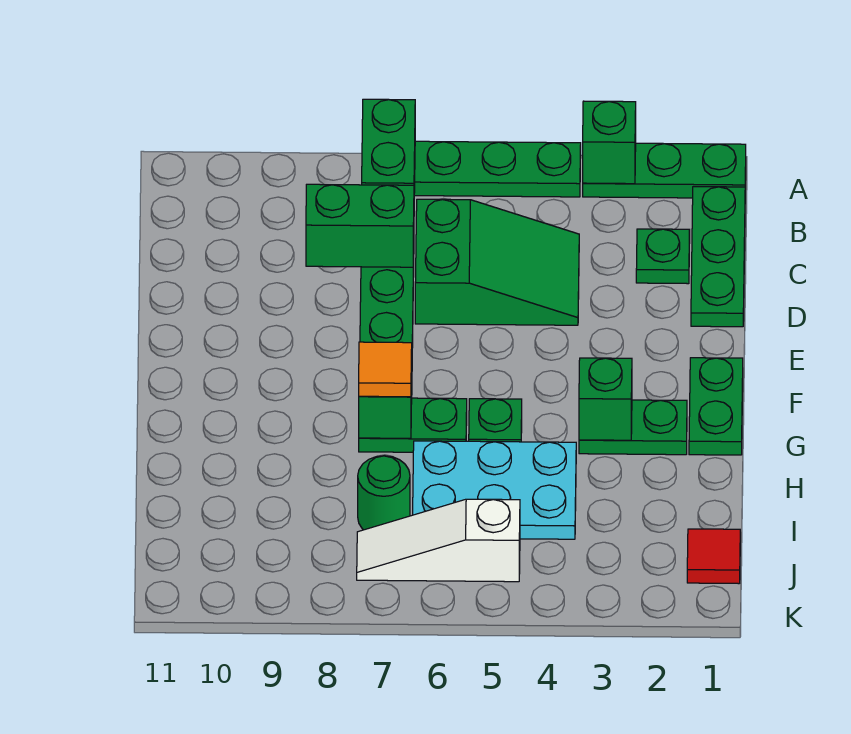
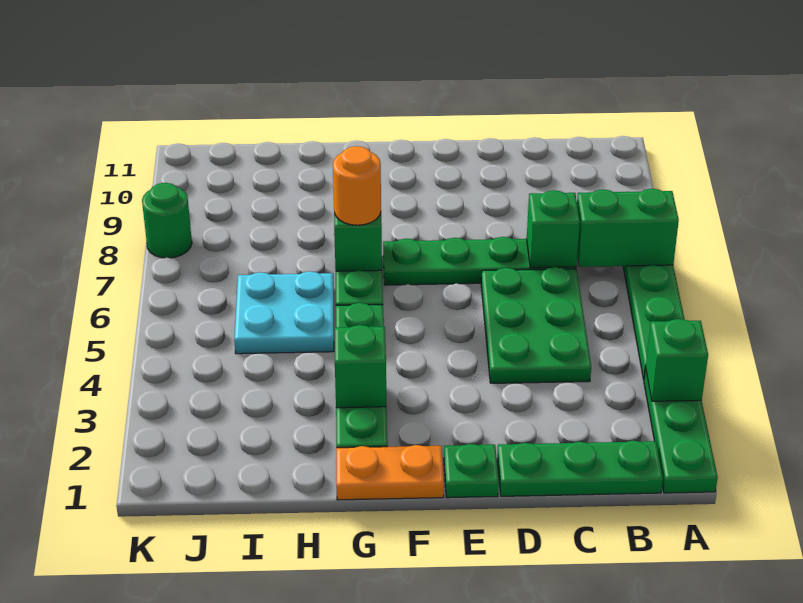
green 1x1 plate [636,229,690,284] -> green 1x1 plate moved to [444,444,499,498]
green 2x3 slope [415,199,579,325] -> green 2x3 plate [481,267,591,383]
green 1x2 brick [306,184,414,267] -> green 1x1 brick [527,190,580,268]
green 1x2 plate [689,358,743,455] -> orange 1x2 plate [336,445,444,500]
orange 1x1 tile [359,342,412,397] -> orange 1x1 round brick [333,146,381,225]
cyan 2x3 plate [413,441,576,539] -> cyan 2x2 plate [234,271,334,354]
green 1x1 round brick [358,456,410,530] -> green 1x1 round brick moved to [142,183,192,258]
red 1x1 tile [687,529,740,584] -> none
white 1x3 slope [357,499,520,582] -> none

